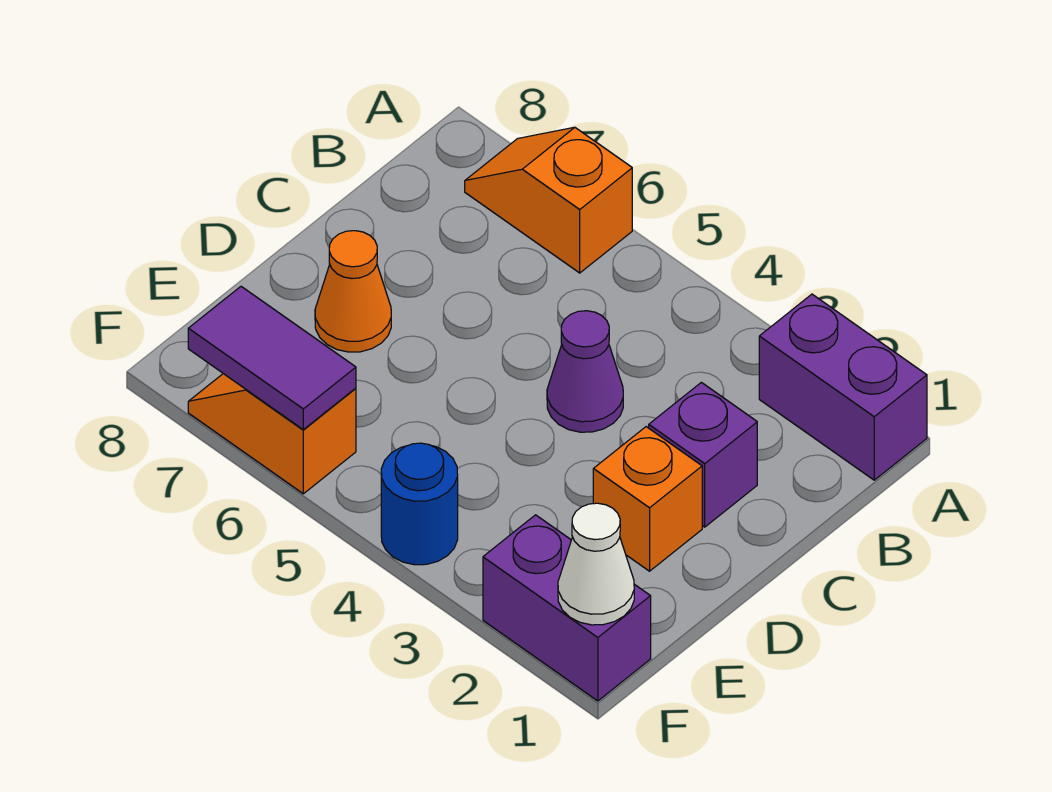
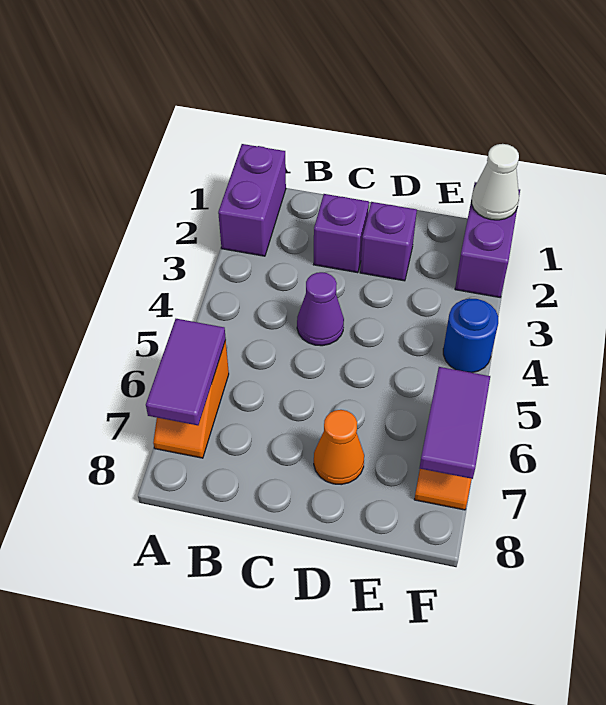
none -> purple 1x2 tile [146,319,226,425]
orange 1x1 brick [593,427,702,571] -> purple 1x1 brick [360,202,417,281]

